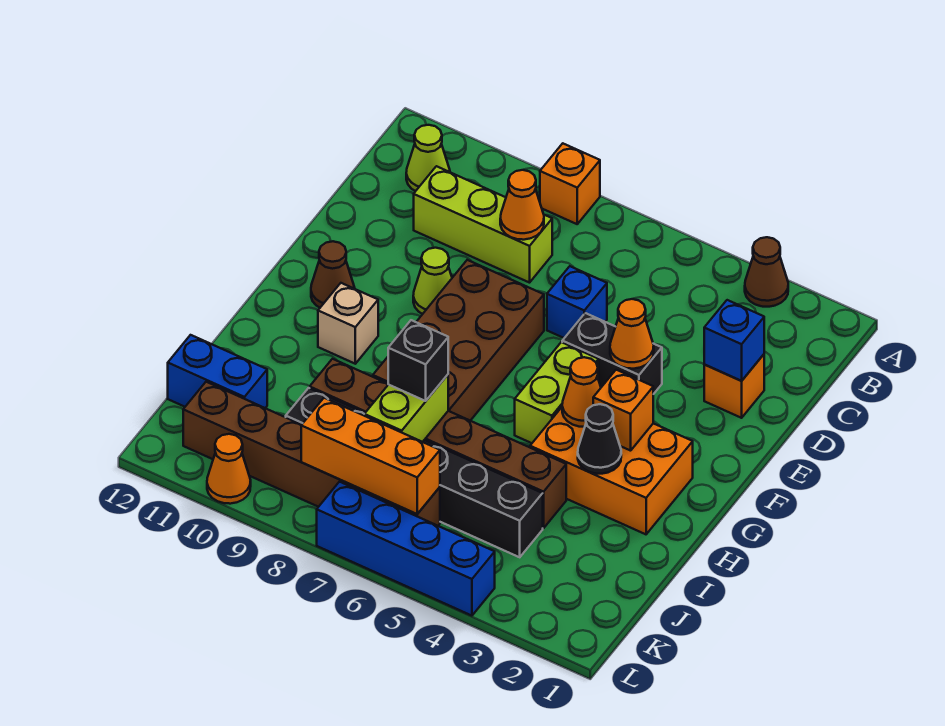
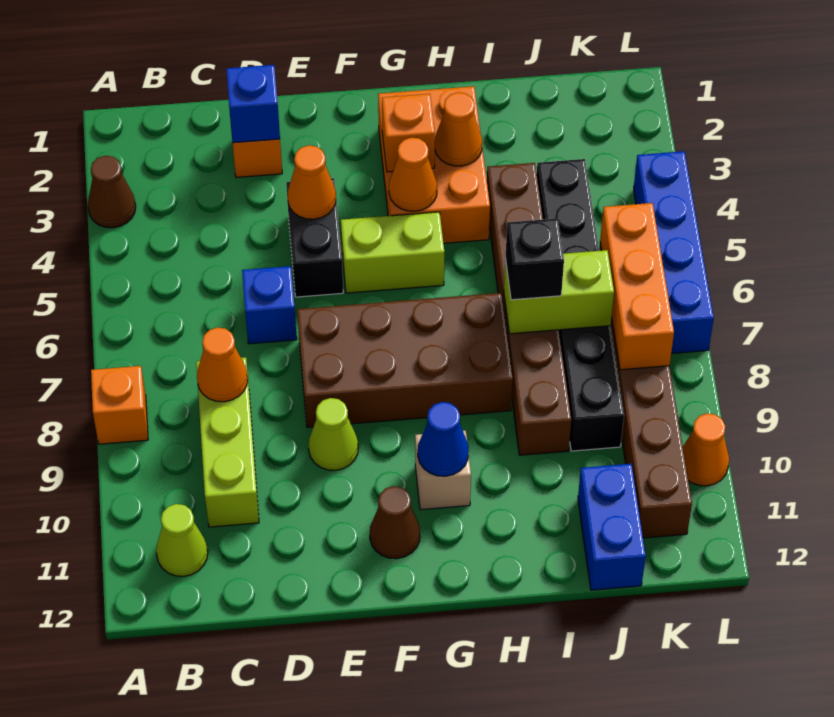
none -> blue 1x1 cone [418,402,469,476]
black 1x1 cone [578,404,621,474] -> orange 1x1 cone [435,92,482,166]

